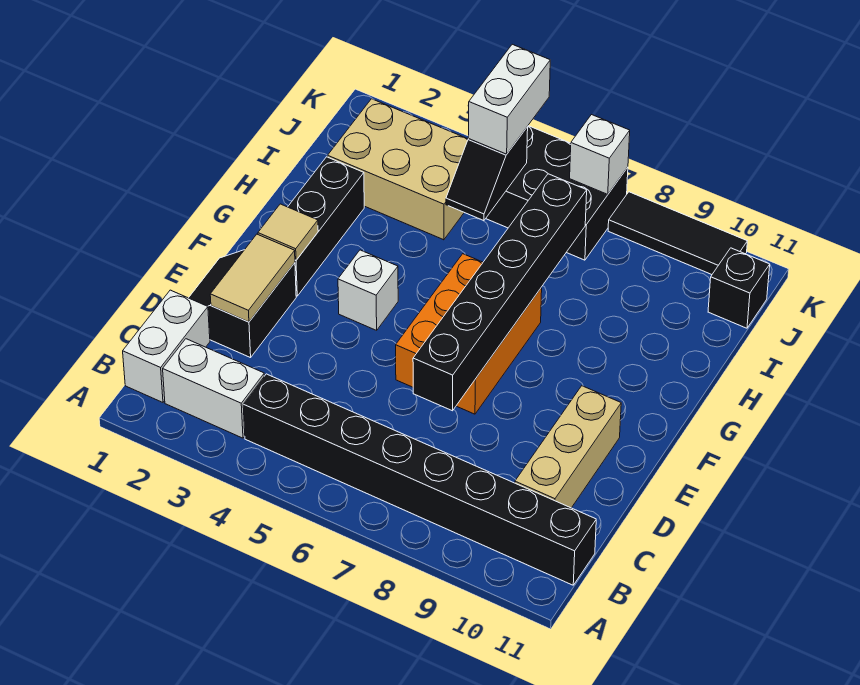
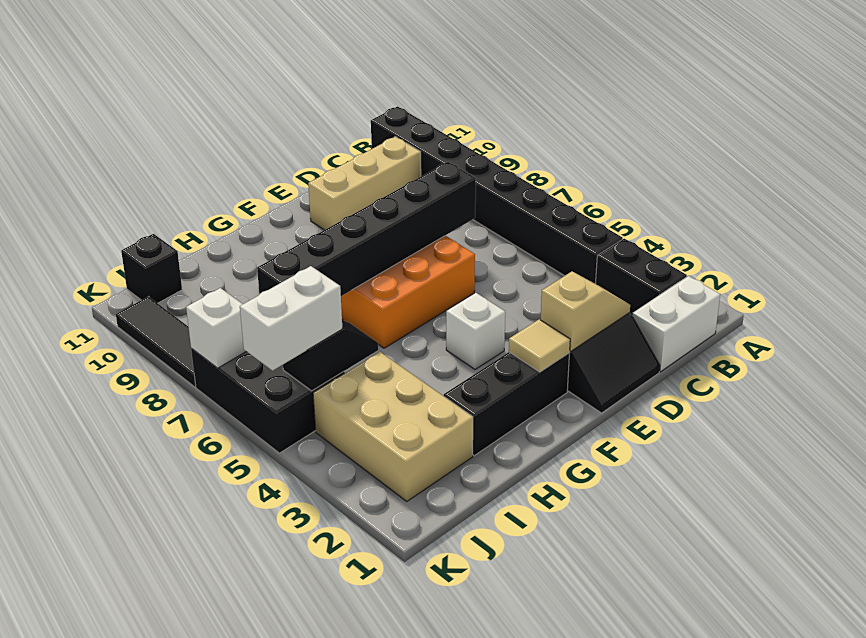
white 1x2 brick [163,339,264,438] -> black 1x2 brick [596,239,687,315]
tan 1x2 tile [210,234,295,322] -> tan 1x2 slope [541,272,630,351]

